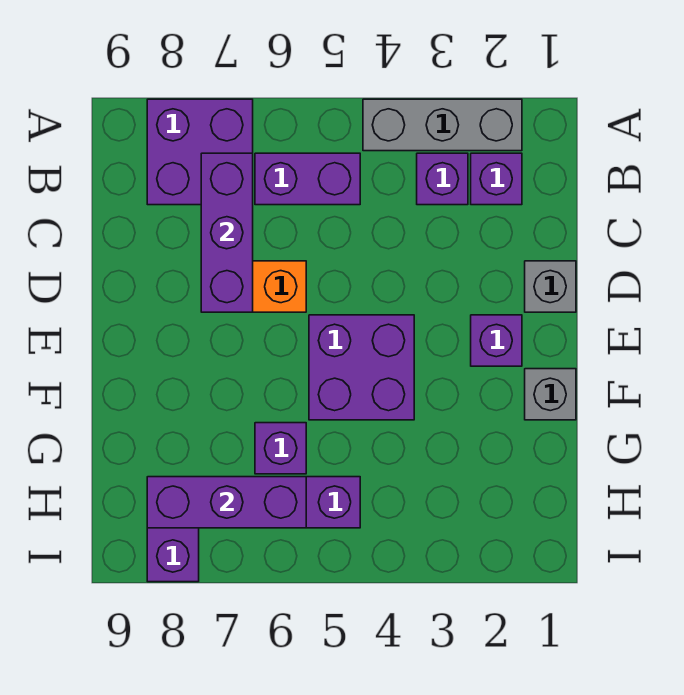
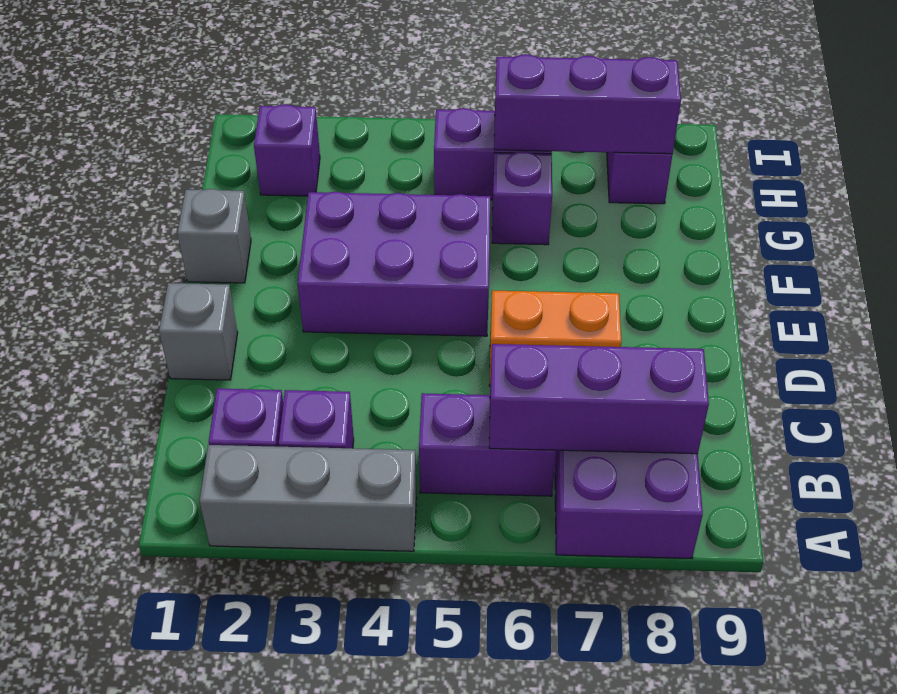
purple 1x3 brick [201,153,253,312] -> purple 1x3 brick turned to [489,344,709,454]
purple 1x1 brick [471,315,522,366] -> purple 1x1 brick moved to [254,104,320,196]
purple 2x2 brick [309,315,414,420] -> purple 2x3 brick [298,192,490,336]

